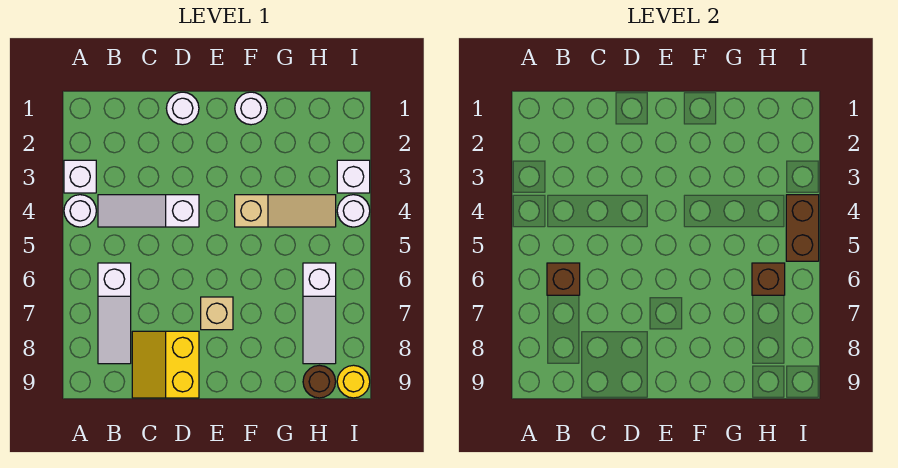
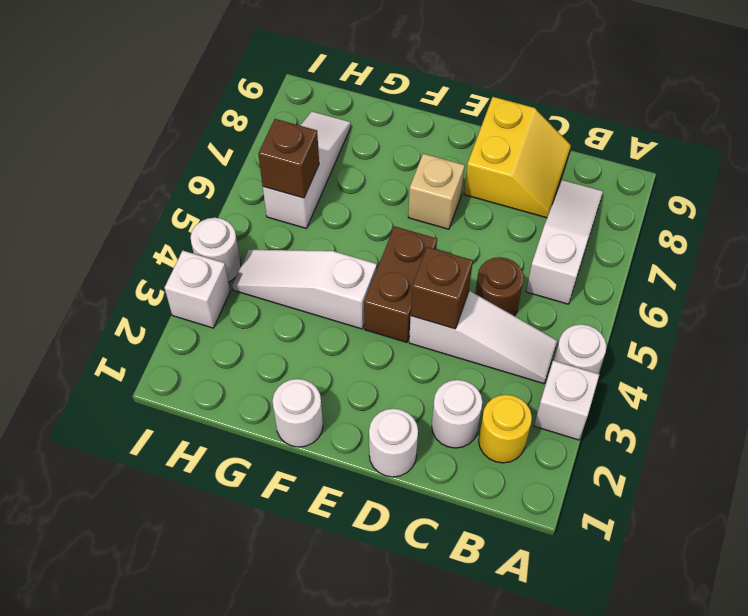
brown 1x1 brick [547,263,580,295] -> brown 1x1 brick moved to [411,247,473,329]
none -> white 1x1 round brick [432,380,482,448]
tan 1x3 slope [235,195,336,227] -> white 1x3 slope [232,250,377,329]
brown 1x1 round brick [303,365,336,398] -> brown 1x1 round brick moved to [475,257,524,316]
brown 1x2 brick [786,195,819,261] -> brown 1x2 brick moved to [364,226,437,342]
yellow 1x1 round brick [337,365,370,398] -> yellow 1x1 round brick moved to [479,395,532,463]

